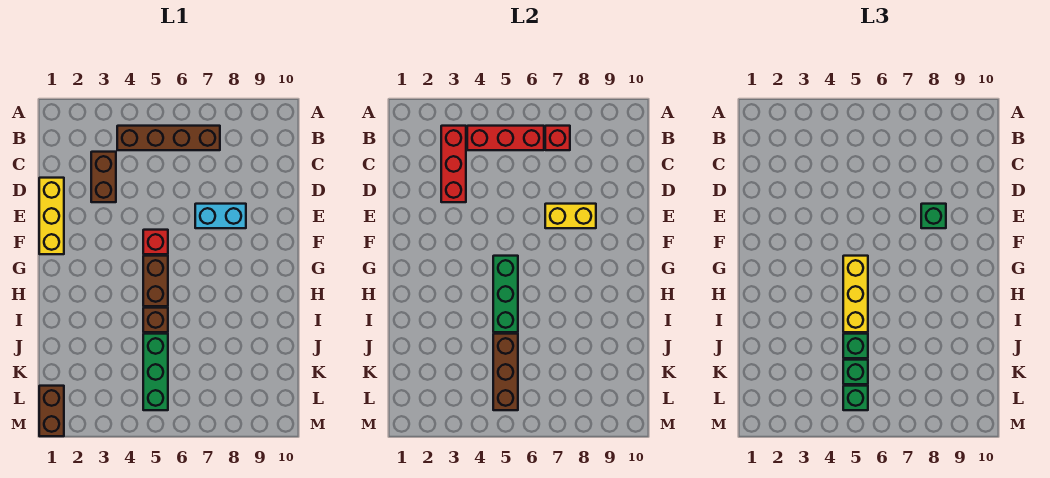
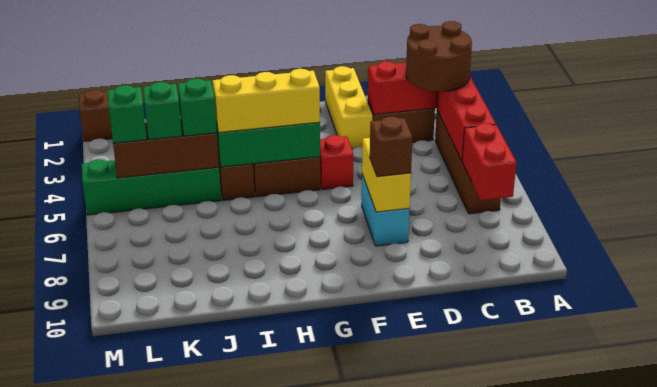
none -> brown 2x2 round brick [406,21,472,92]
red 1x1 brick [545,126,570,150] -> red 1x2 brick [462,123,516,200]
yellow 1x3 brick [39,178,64,254] -> yellow 1x3 brick turned to [325,66,372,149]
green 1x1 brick [921,204,946,228] -> brown 1x1 brick [370,116,412,177]
green 1x3 brick [143,334,168,410] -> green 1x4 brick [82,159,221,215]

